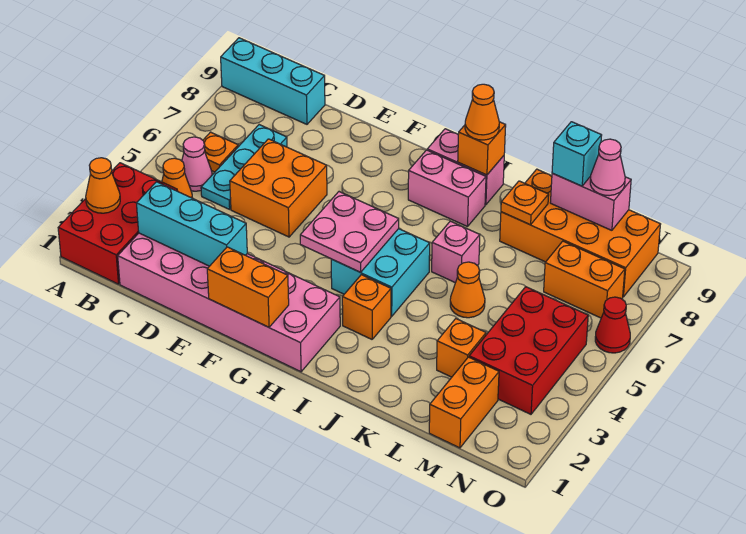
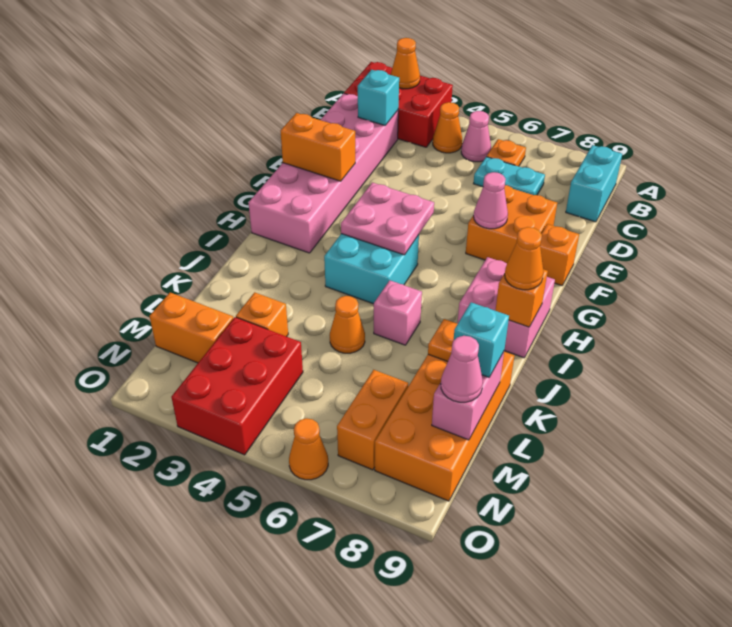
cyan 1x3 brick [221,38,325,124] -> cyan 1x2 brick [566,145,622,222]
cyan 1x3 brick [137,182,247,266] -> cyan 1x1 brick [358,70,399,125]
cyan 1x3 plate [201,125,287,209] -> cyan 1x2 plate [473,157,545,195]
orange 2x2 brick [230,139,327,237] -> orange 2x2 brick moved to [466,185,557,263]
orange 1x2 brick [207,247,289,327] -> orange 1x2 brick turned to [281,113,355,181]
none -> pink 1x1 cone [474,172,508,229]
orange 1x1 brick [342,275,391,339] -> orange 1x1 brick moved to [540,224,579,286]
red 2x3 brick [469,287,588,414] -> red 2x3 brick turned to [171,317,303,455]
red 1x1 cone [595,297,630,353] -> orange 1x1 cone [289,418,328,480]

